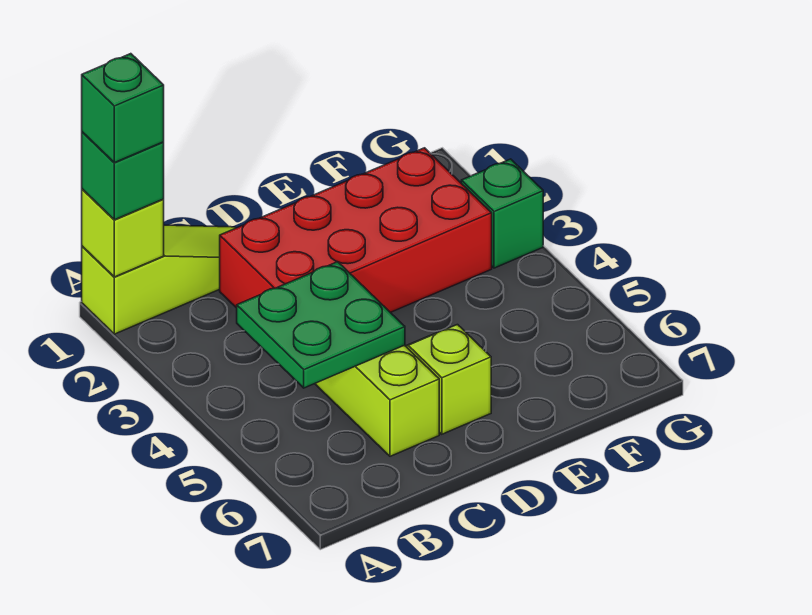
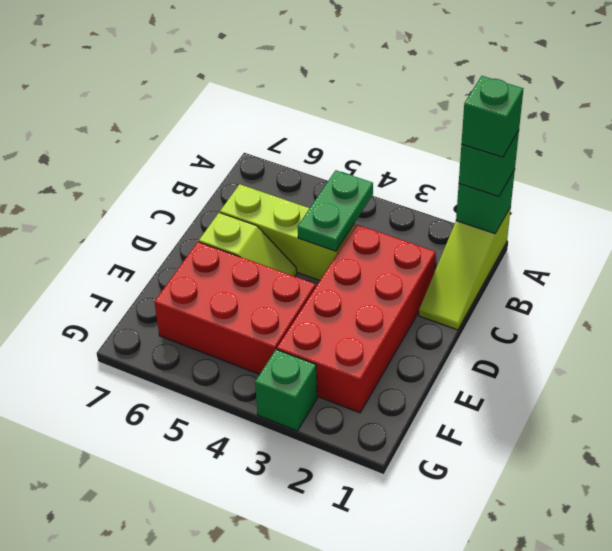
lime 1x1 brick [82,189,164,277] -> green 1x1 brick [456,170,515,234]
green 2x2 plate [237,262,405,388] -> green 1x2 plate [298,170,373,251]
none -> red 2x3 brick [154,242,316,374]

